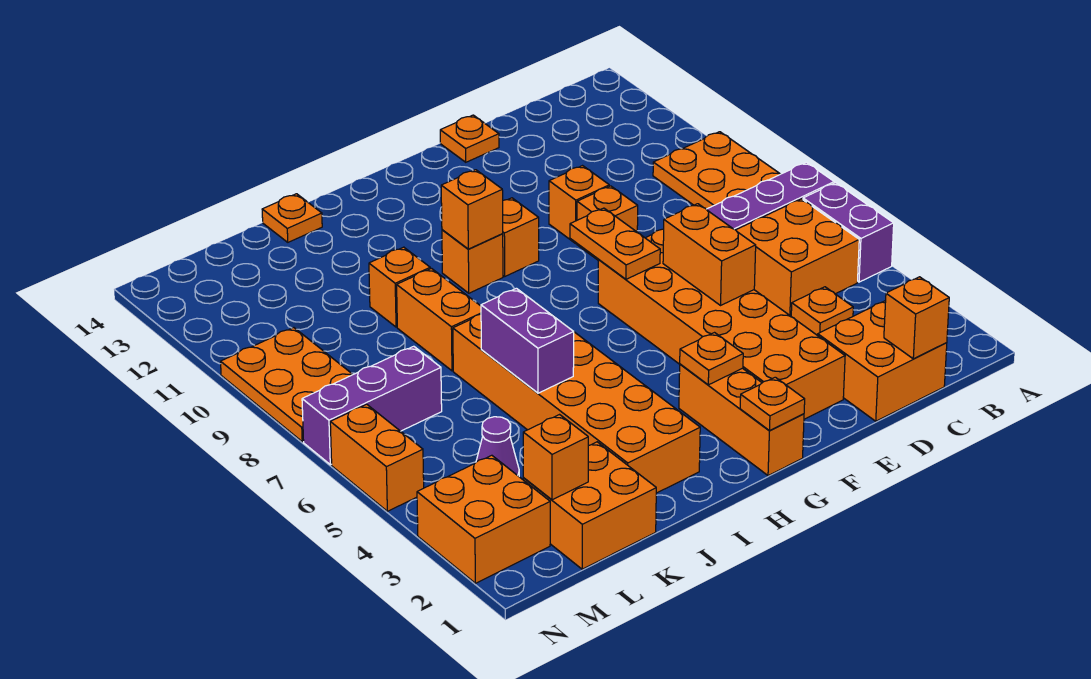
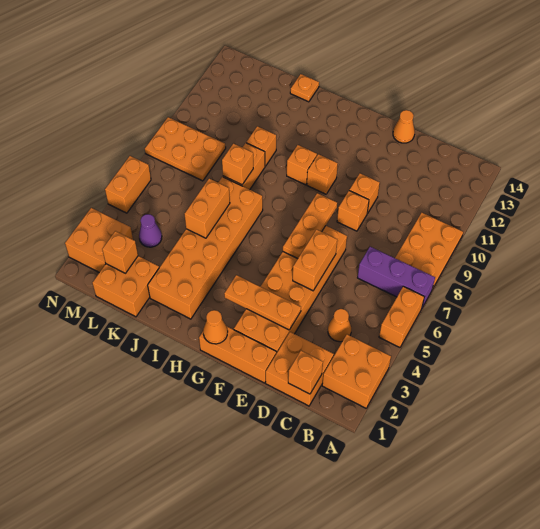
purple 1x2 brick [803,183,894,282] -> orange 1x2 brick [379,286,424,347]
orange 2x2 brick [736,199,859,316] -> orange 2x2 brick moved to [322,335,391,408]
orange 1x1 plate [791,287,853,335] -> orange 1x1 cone [328,309,351,342]
orange 1x1 plate [440,115,499,162] -> orange 1x1 cone [393,110,415,143]
orange 1x2 plate [570,208,660,279] -> orange 1x3 plate [283,193,337,259]
orange 1x3 brick [679,364,804,476] -> orange 1x3 brick turned to [199,327,276,383]
orange 1x1 plate [740,377,805,431] -> orange 1x1 cone [203,310,228,344]
orange 1x1 plate [680,333,743,385] -> orange 1x3 plate [224,275,301,330]
orange 1x1 brick [441,170,503,249] -> orange 1x1 brick moved to [222,144,253,185]
purple 1x2 brick [481,288,574,393] -> orange 1x2 brick [184,179,230,238]
purple 1x3 brick [302,346,442,465] -> none
orange 2x3 plate [221,328,353,442] -> orange 2x3 plate turned to [145,117,226,181]

